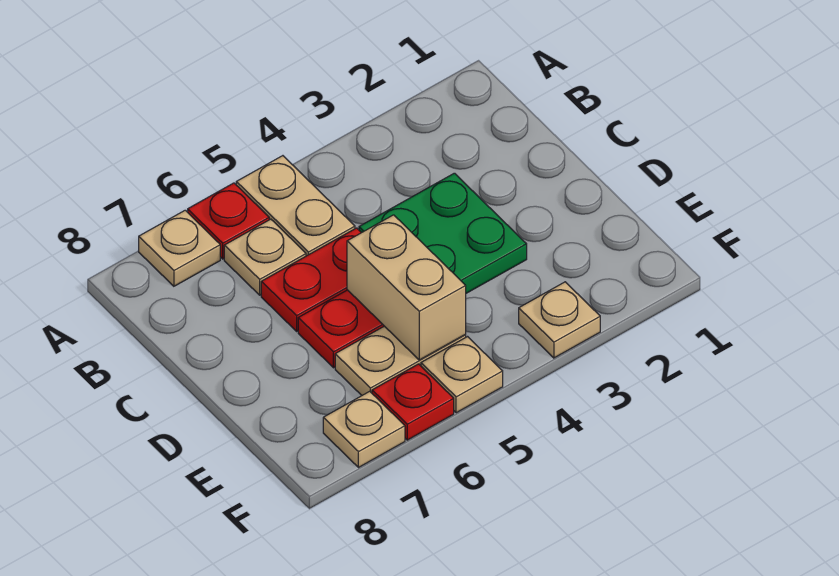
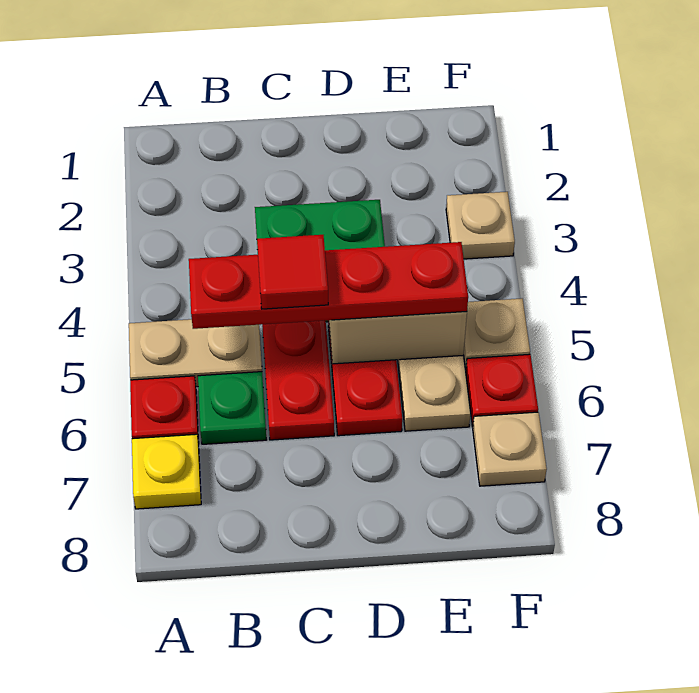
tan 1x1 plate [139,210,220,286] -> yellow 1x1 plate [132,434,201,509]
none -> red 1x4 plate [189,242,468,329]
tan 1x1 plate [224,219,306,295] -> green 1x1 plate [198,372,266,444]
none -> red 1x1 tile [257,235,328,309]

